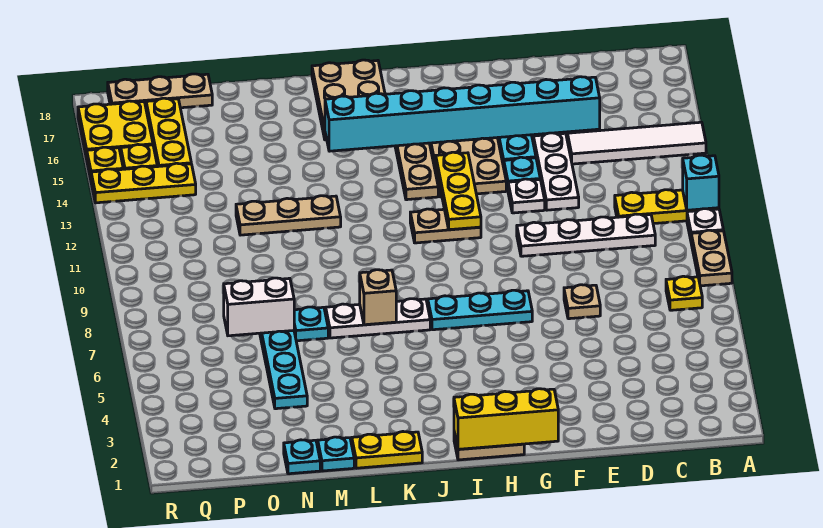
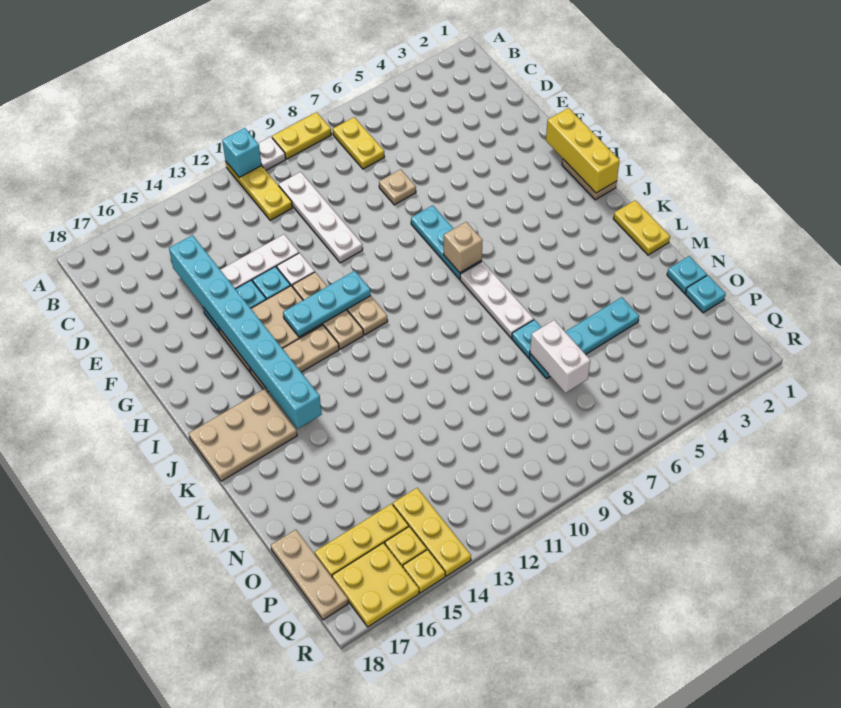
tan 1x2 plate [691,230,732,286] -> yellow 1x2 plate [272,112,331,159]
white 1x4 tile [567,122,706,164] -> none
yellow 1x1 plate [666,276,702,310] -> yellow 1x2 plate [333,117,384,169]
yellow 1x3 plate [436,152,481,230] -> cyan 1x3 plate [283,271,371,337]
tan 1x1 brick [360,270,396,325] -> tan 1x1 brick moved to [444,222,482,273]
tan 1x3 plate [236,196,341,235] -> tan 1x3 plate moved to [292,272,363,349]
cyan 1x1 plate [318,437,354,471] -> cyan 1x1 plate moved to [685,275,726,313]

